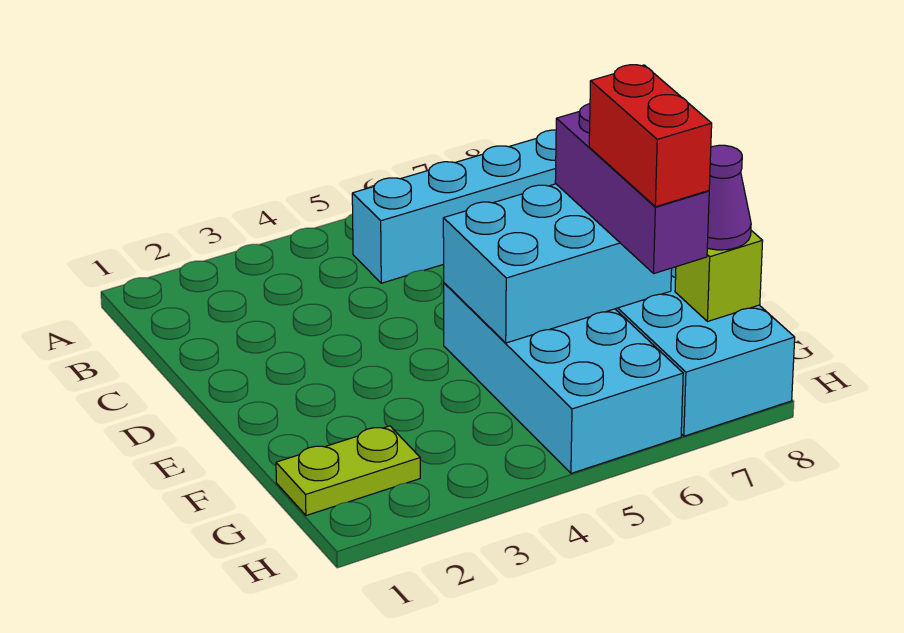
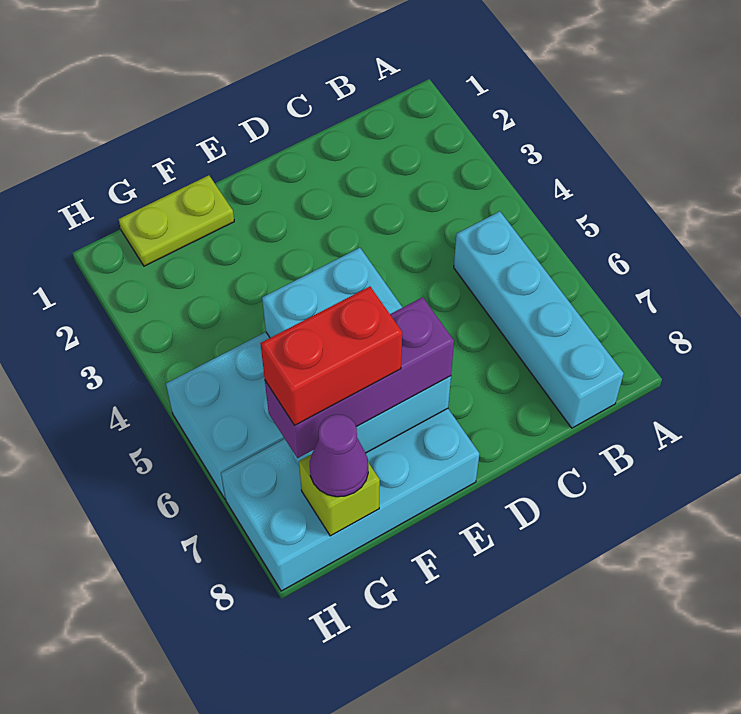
lime 1x2 plate [276,426,420,516] -> lime 1x2 plate turned to [119,175,234,266]

